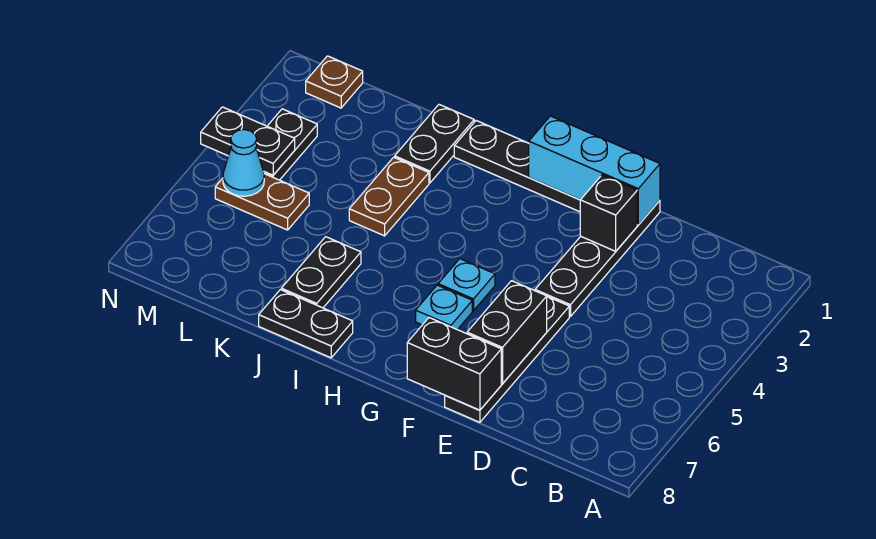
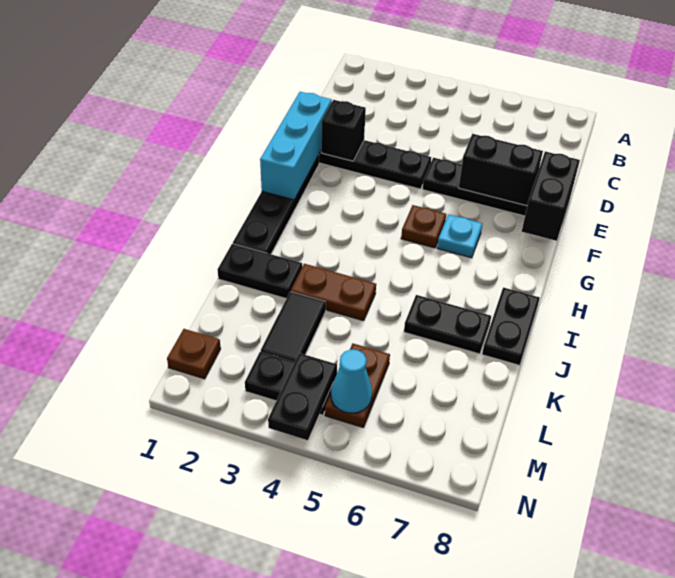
cyan 1x1 plate [438,259,495,311] -> brown 1x1 plate [401,205,446,248]
none -> black 1x2 tile [261,292,326,362]

